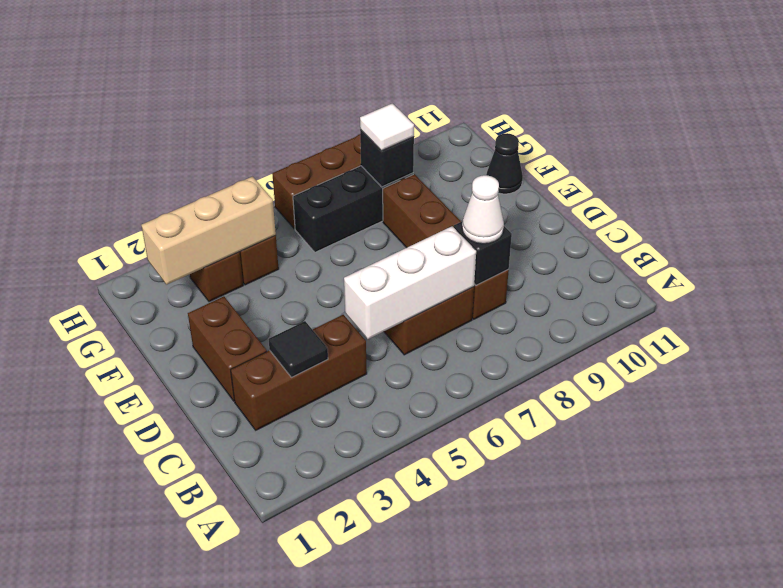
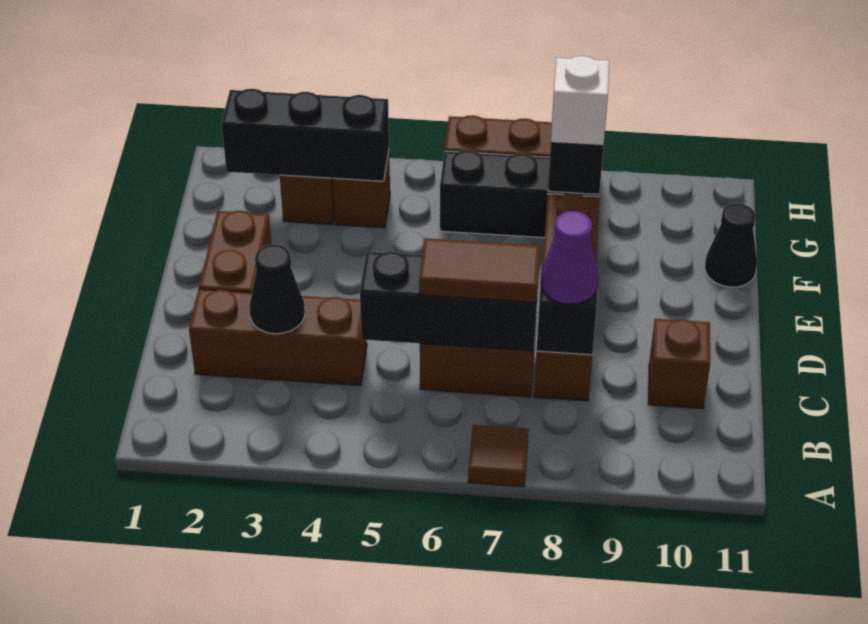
none -> brown 1x1 tile [468,425,529,487]
black 1x1 tile [269,321,328,377] -> black 1x1 cone [250,244,305,334]
white 1x3 brick [344,226,476,339] -> black 1x3 brick [360,252,539,351]
none -> brown 1x2 tile [419,238,540,302]
white 1x1 cone [462,175,504,244] -> purple 1x1 cone [541,211,598,304]
none -> brown 1x1 brick [648,319,710,409]
tan 1x3 brick [141,177,276,285] -> black 1x3 brick [221,89,389,181]
white 1x1 tile [360,103,414,151] -> white 1x1 brick [551,56,609,146]

